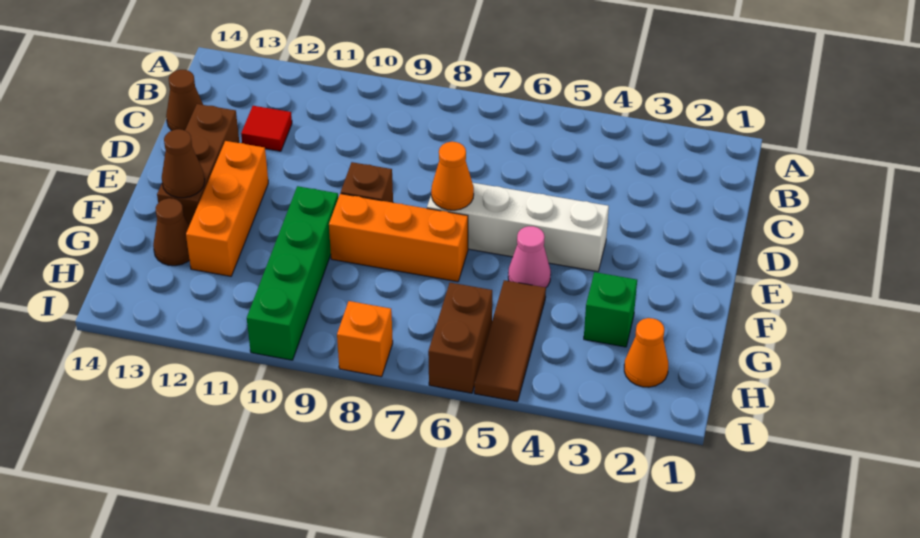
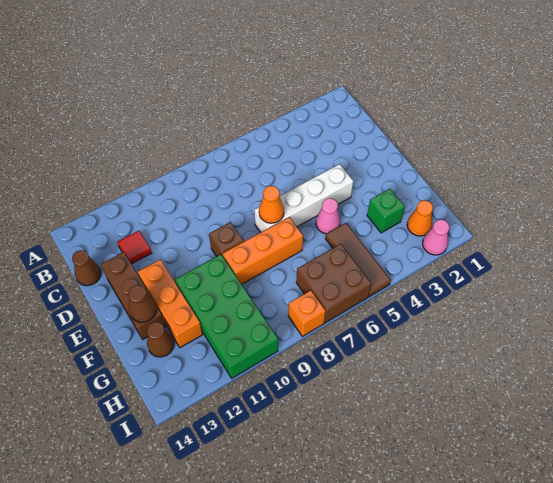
green 1x4 brick [247,186,338,360] -> green 2x4 brick [175,254,278,378]
brown 1x2 brick [428,283,492,393] -> brown 2x2 brick [296,244,372,323]
none -> pink 1x1 cone [423,219,449,255]

